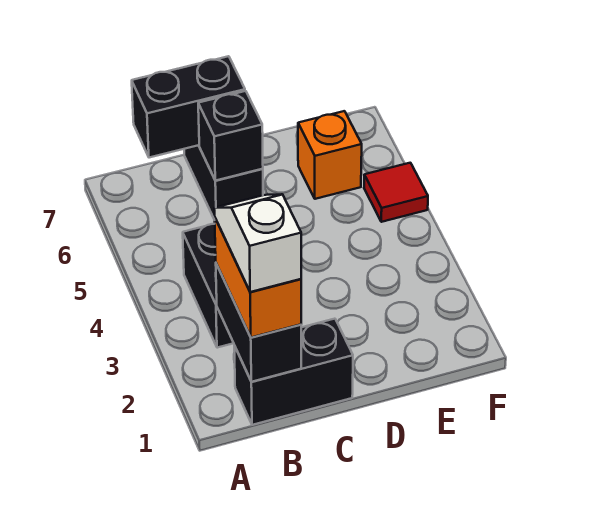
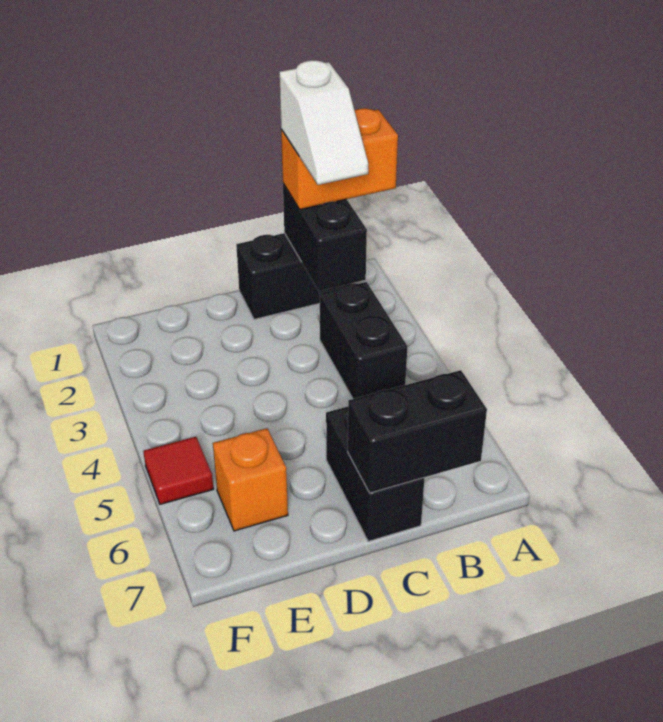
orange 1x2 brick [215,218,301,337] -> orange 1x2 brick turned to [281,108,398,209]
black 1x1 brick [198,91,263,181] -> none

